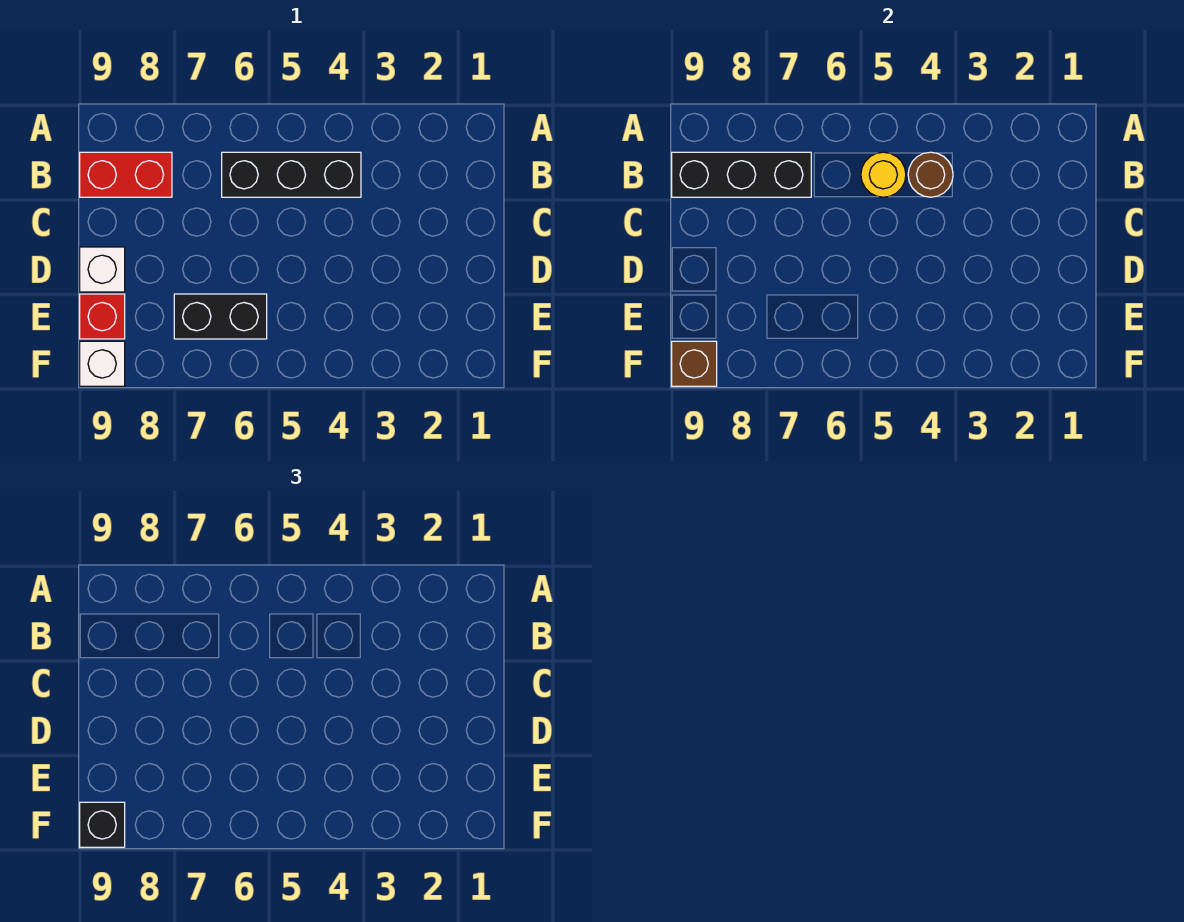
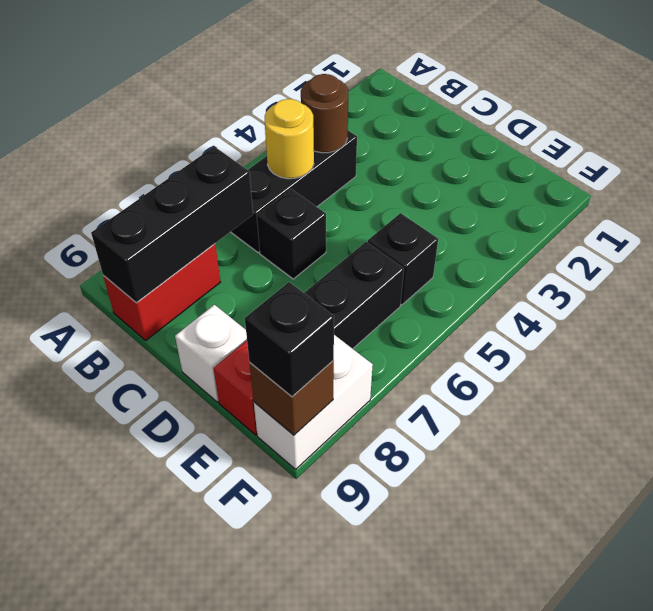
none -> black 1x1 brick [257,189,326,279]
none -> black 1x1 brick [368,213,438,305]
white 1x1 brick [80,341,125,386] -> white 1x2 brick [254,335,373,469]

